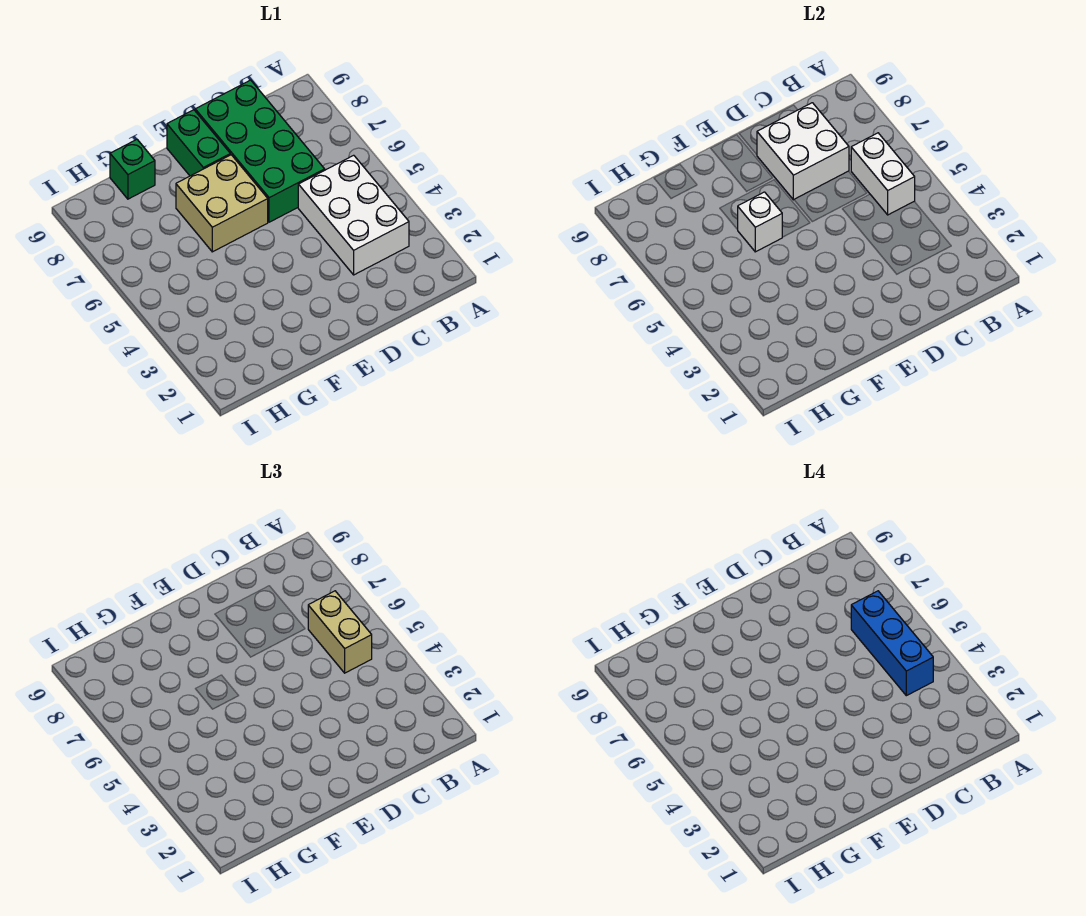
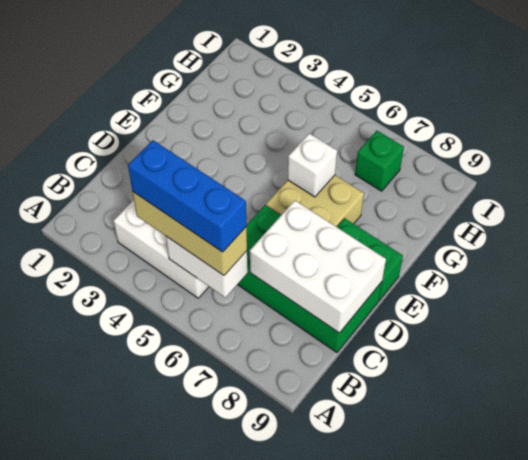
tan 1x2 brick [308,591,372,673] -> tan 1x3 brick [133,192,247,275]
white 2x2 brick [757,103,849,200] -> white 2x3 brick [250,200,386,333]
green 1x1 brick [110,140,155,199] -> green 1x1 brick moved to [355,131,404,191]

